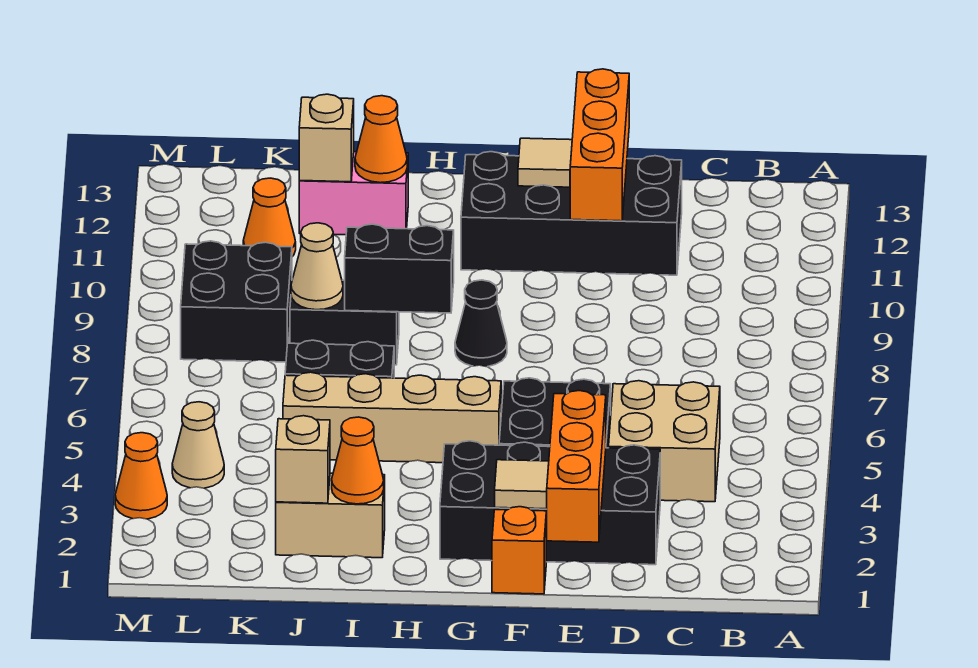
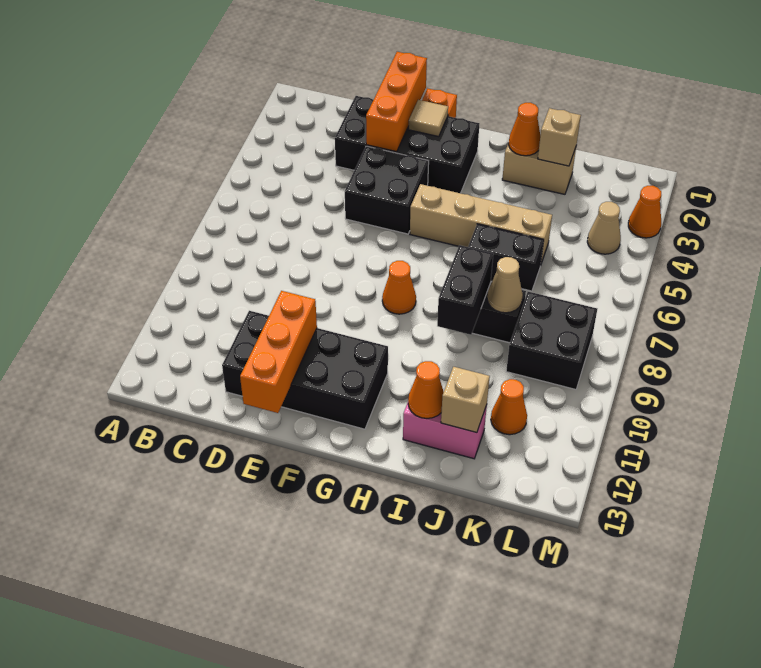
tan 2x2 brick [609,381,720,502] -> none
tan 1x1 tile [518,138,572,187] -> none
black 1x1 cone [455,280,507,367] -> orange 1x1 cone [382,261,416,314]
black 1x2 brick [345,224,454,313] -> black 1x2 brick turned to [437,245,493,335]

